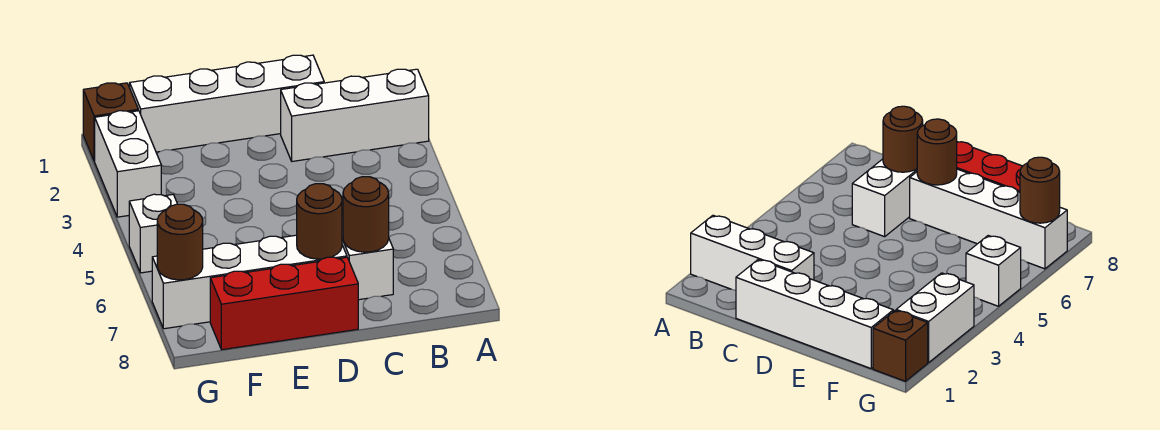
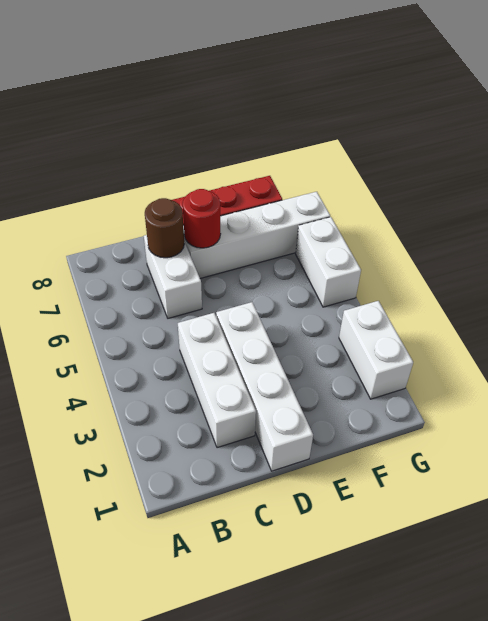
white 1x3 brick [281,69,429,161] -> white 1x3 brick turned to [178,313,256,448]
white 1x4 brick [130,55,324,152] -> white 1x4 brick turned to [216,302,313,471]
brown 1x1 round brick [297,184,342,259] -> red 1x1 round brick [183,189,221,248]
brown 1x1 brick [83,83,138,161] -> none
white 1x1 brick [129,194,177,273] -> white 1x2 brick [296,217,361,307]
brown 1x1 round brick [157,204,203,280] -> none

